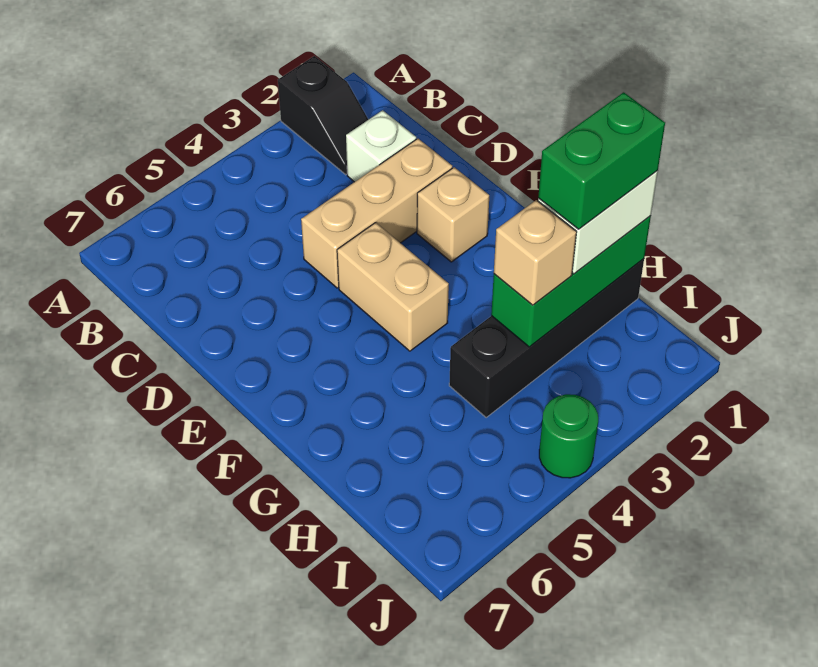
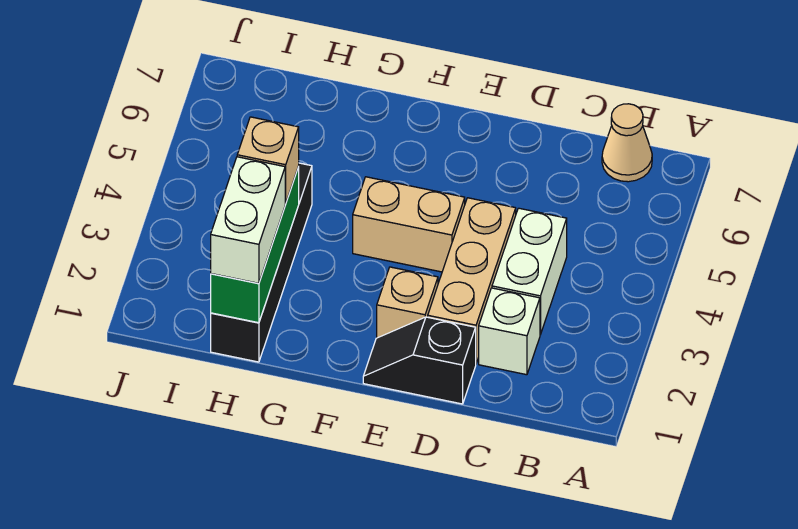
black 1x2 slope [278,56,368,175] -> black 1x2 slope moved to [363,317,476,404]
none -> tan 1x1 cone [602,104,652,182]
none -> white 1x2 brick [492,208,567,335]
green 1x2 brick [538,92,665,229] -> none
green 1x1 round brick [539,394,598,478] -> none

